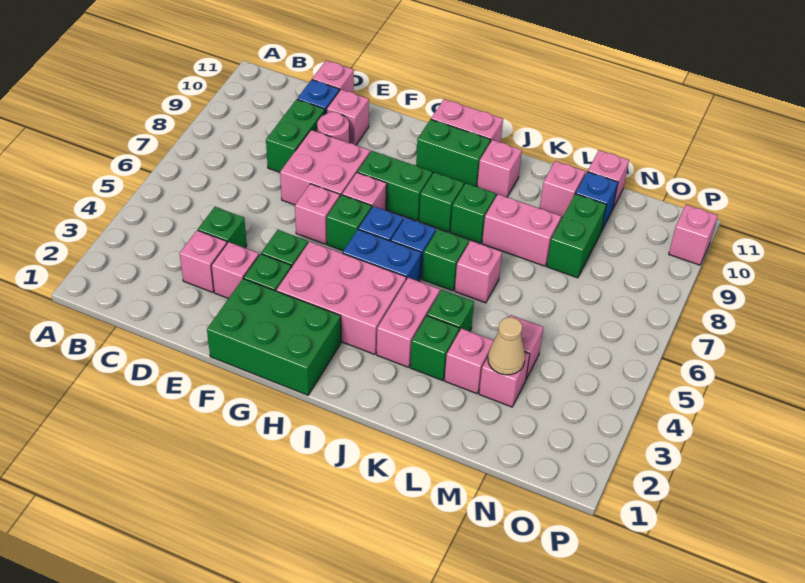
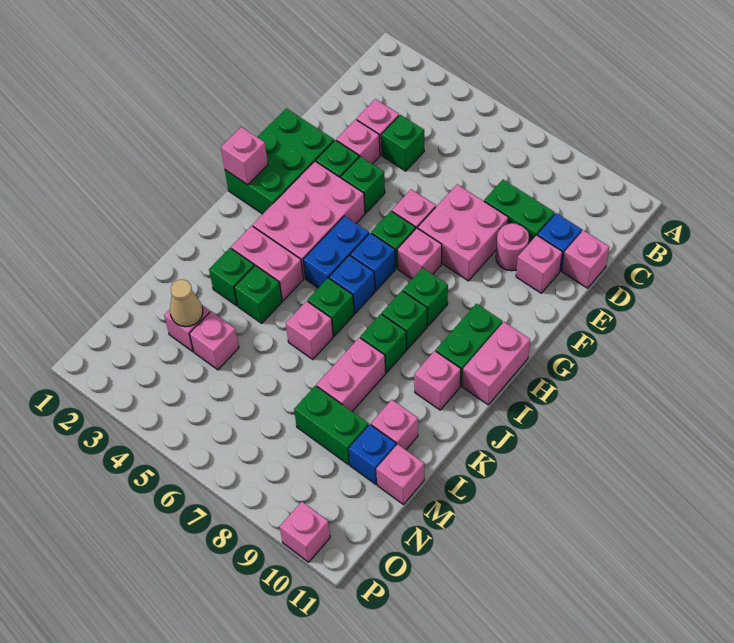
green 1x2 brick [358,151,432,221] -> green 1x1 brick [403,268,448,326]
pink 1x1 brick [445,328,494,394] -> pink 1x1 brick moved to [221,127,268,185]

